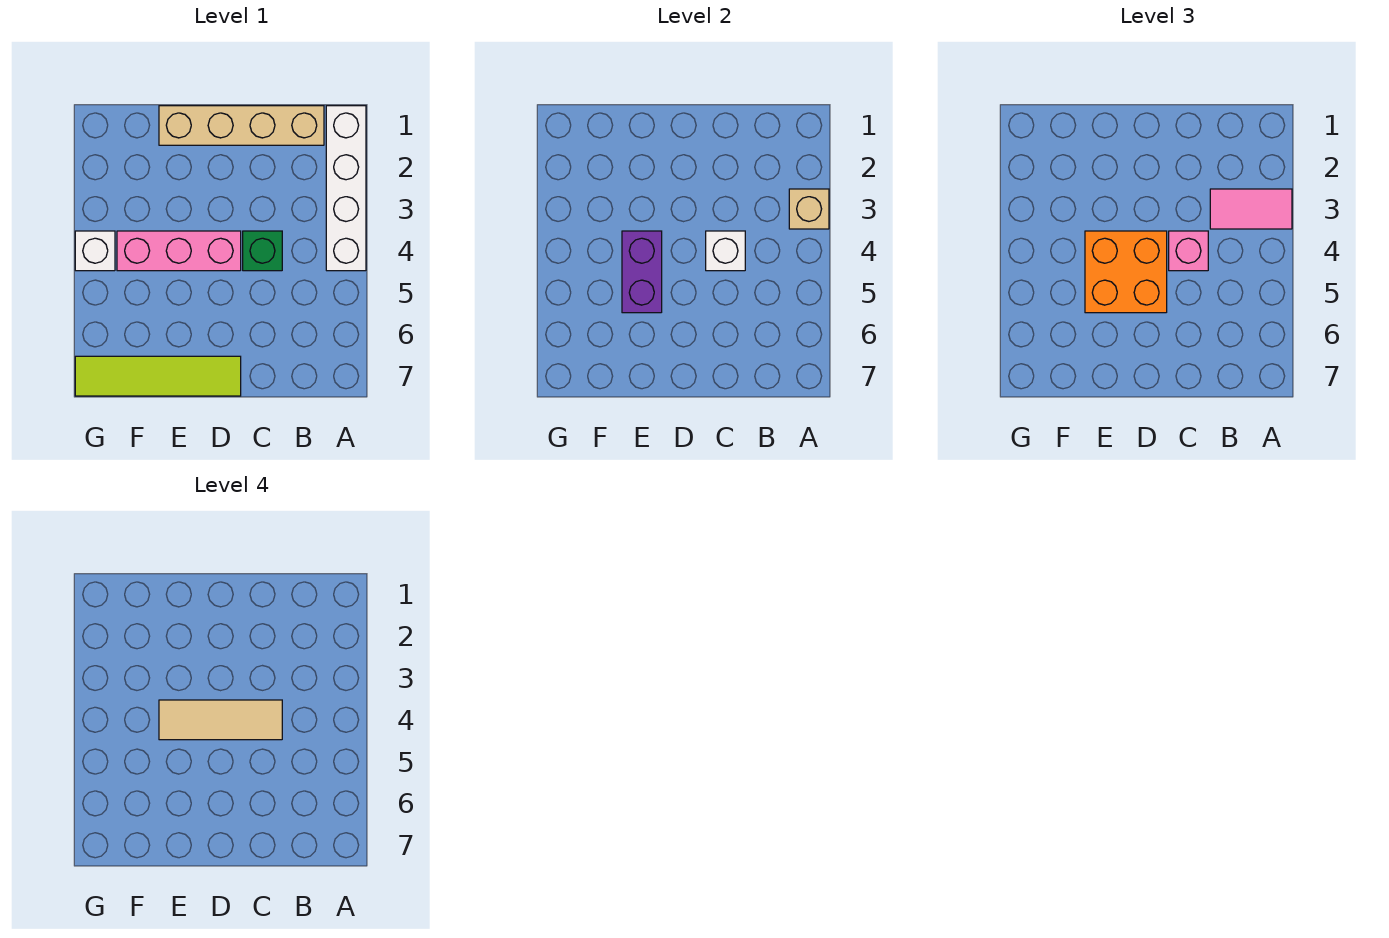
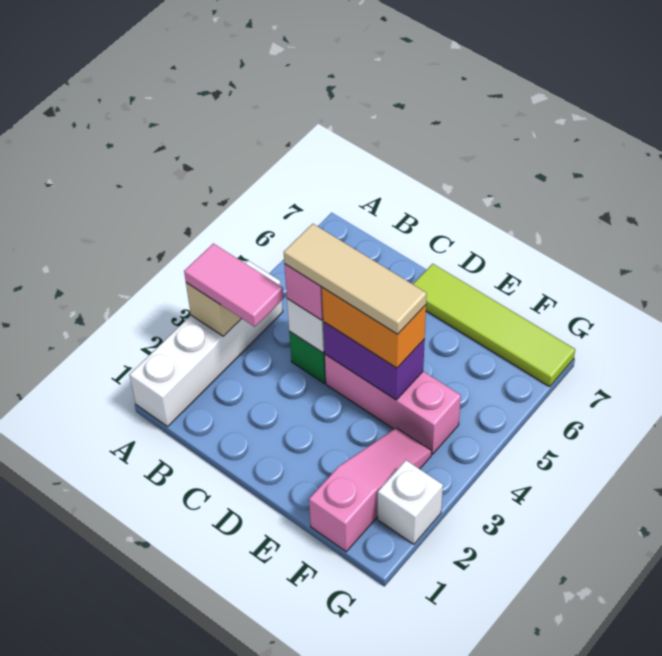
tan 1x4 brick [159,106,324,145] -> none
orange 2x2 brick [1085,231,1167,313] -> orange 1x2 brick [322,287,426,368]
purple 1x2 brick [622,231,662,313] -> purple 1x2 brick turned to [323,322,425,400]
none -> pink 1x3 slope [309,428,432,552]
white 1x1 brick [75,231,115,271] -> white 1x1 brick moved to [378,460,443,544]

